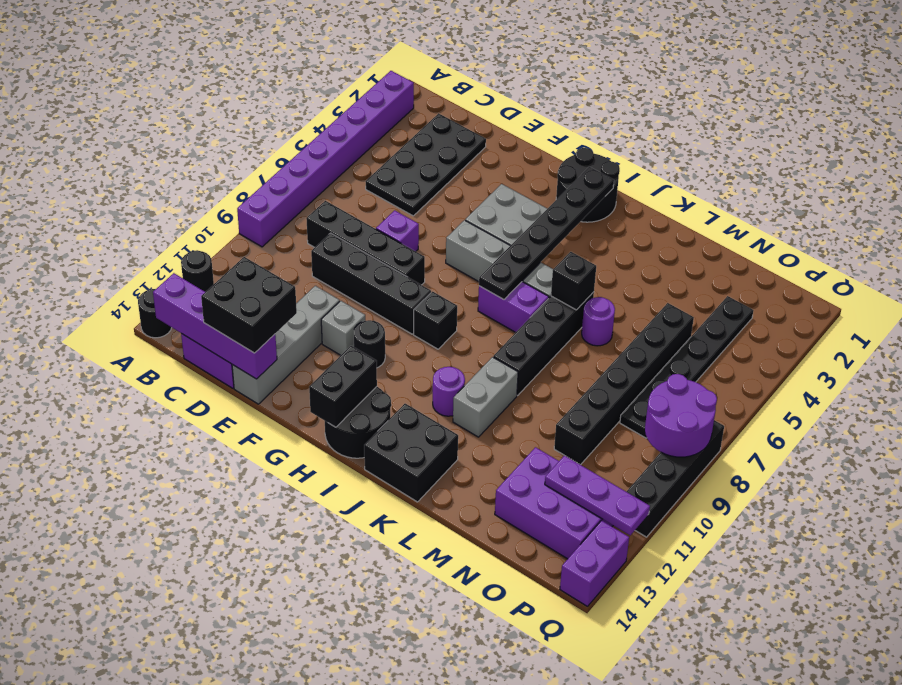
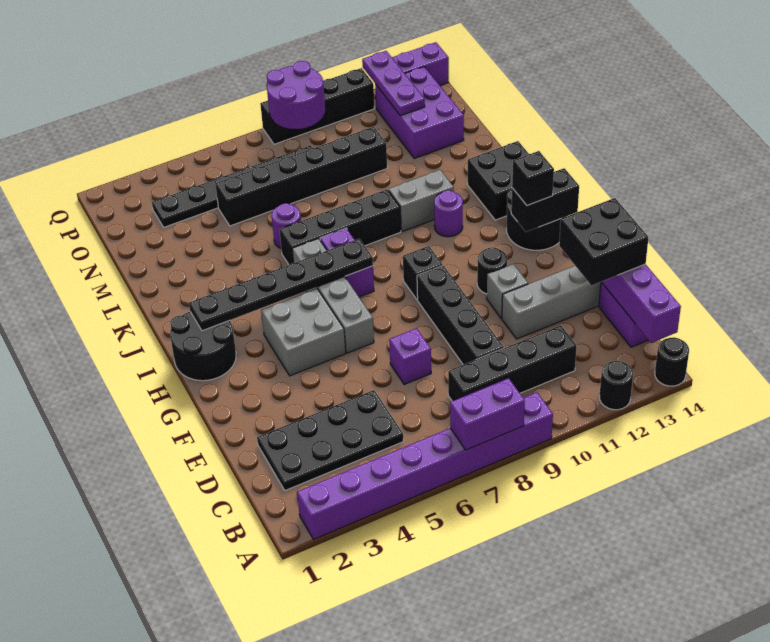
none -> purple 1x2 brick [450,378,525,450]
black 1x4 brick [306,201,425,285] -> black 1x4 brick turned to [448,325,577,401]
black 1x1 brick [551,252,596,310] -> black 1x1 brick moved to [512,151,554,205]

